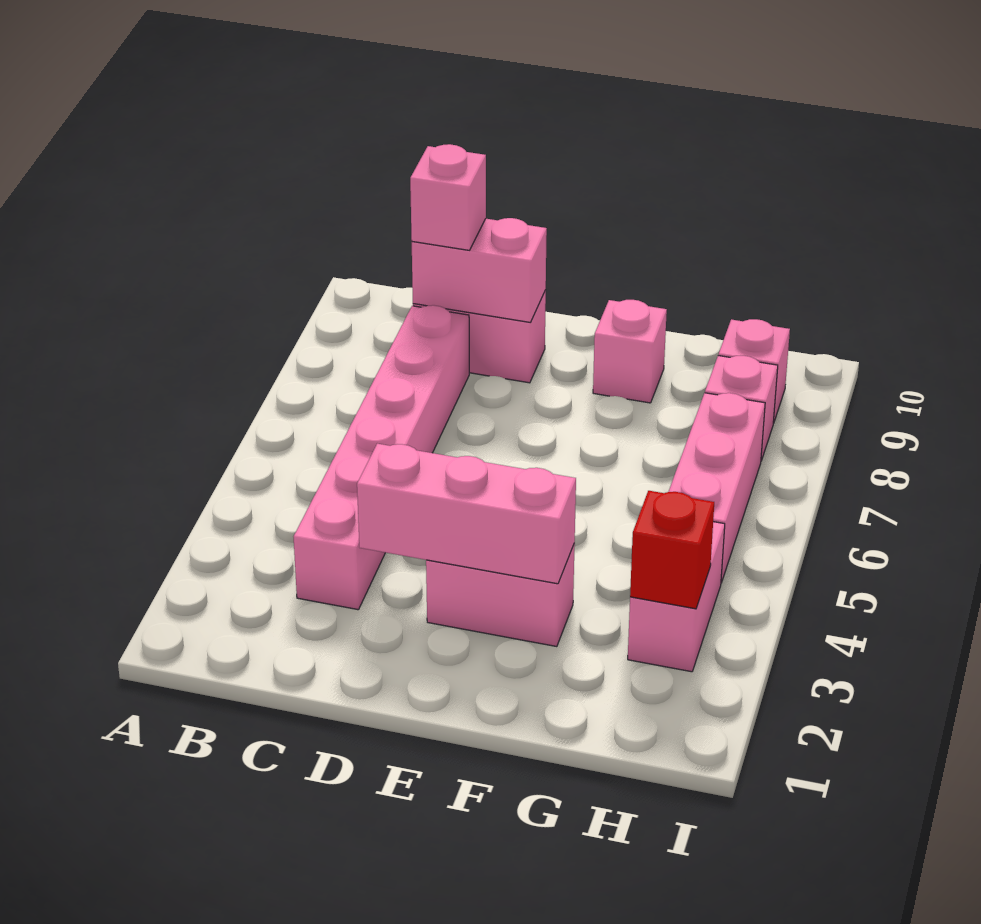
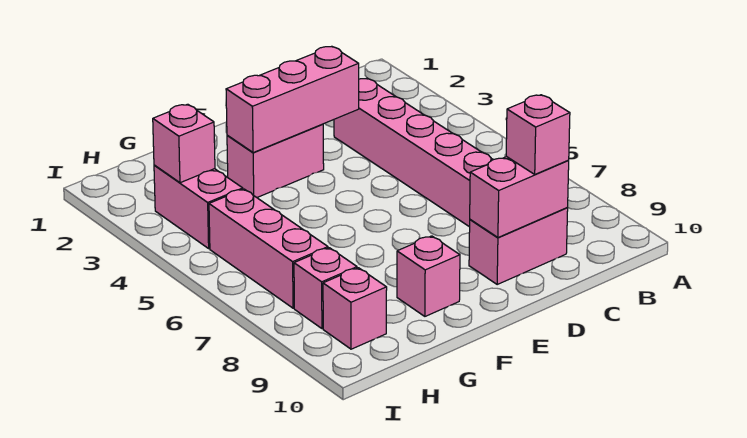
red 1x1 brick [630,491,714,609] -> pink 1x1 brick [153,104,215,183]

